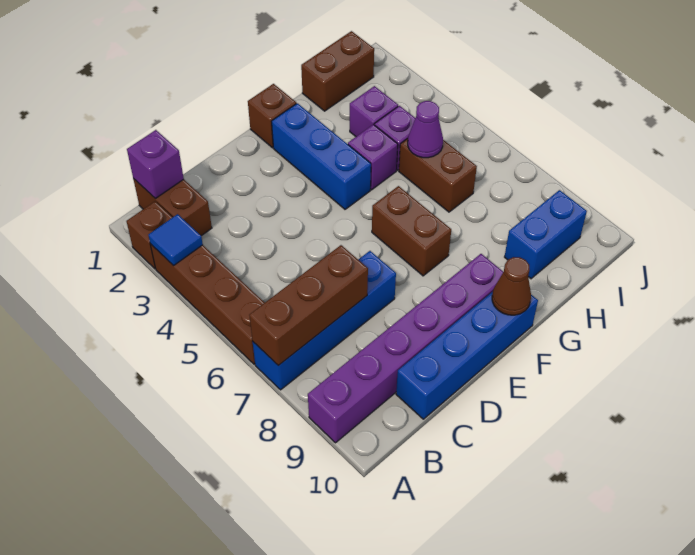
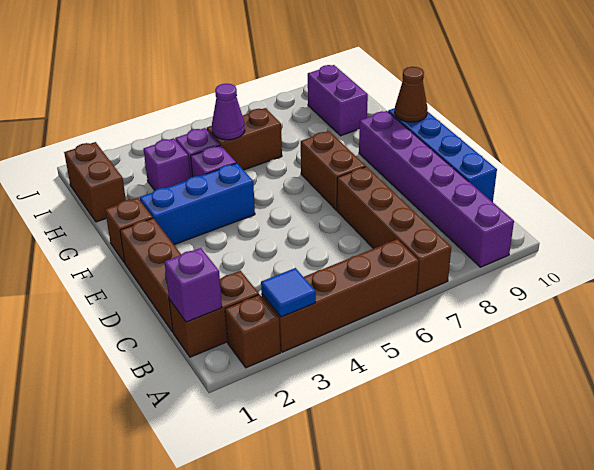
blue 1x4 brick [253,251,396,390] -> brown 1x4 brick [337,167,451,294]
brown 1x3 brick [249,245,368,366] -> brown 1x3 brick moved to [120,218,181,332]
brown 1x2 brick [372,186,451,276] -> brown 1x2 brick turned to [301,131,366,210]
blue 1x2 brick [505,190,587,279] -> purple 1x2 brick [308,65,368,136]

